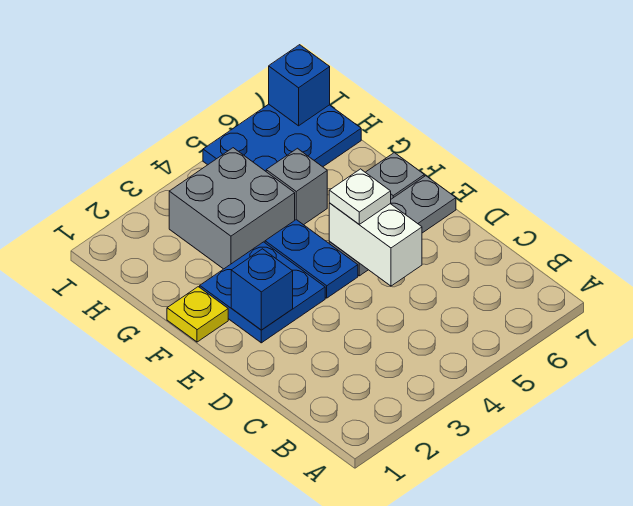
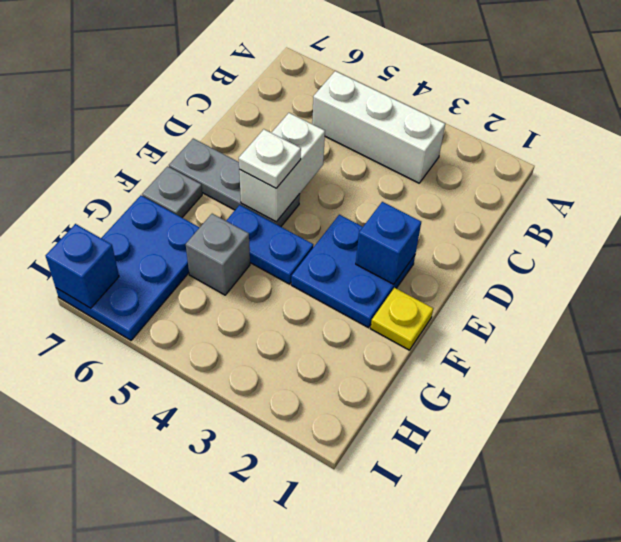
none -> white 1x3 brick [312,71,445,183]
blue 1x2 plate [265,220,358,298] -> blue 1x2 plate turned to [226,205,313,284]
grey 2x2 brick [169,148,295,269] -> none
blue 2x3 plate [203,104,361,171] -> blue 2x3 plate turned to [56,195,200,340]

